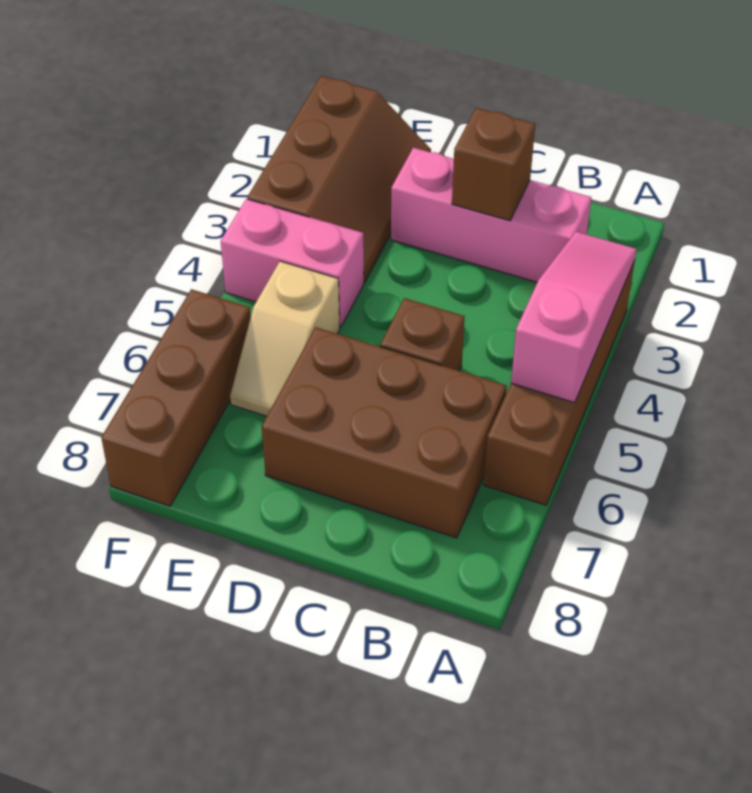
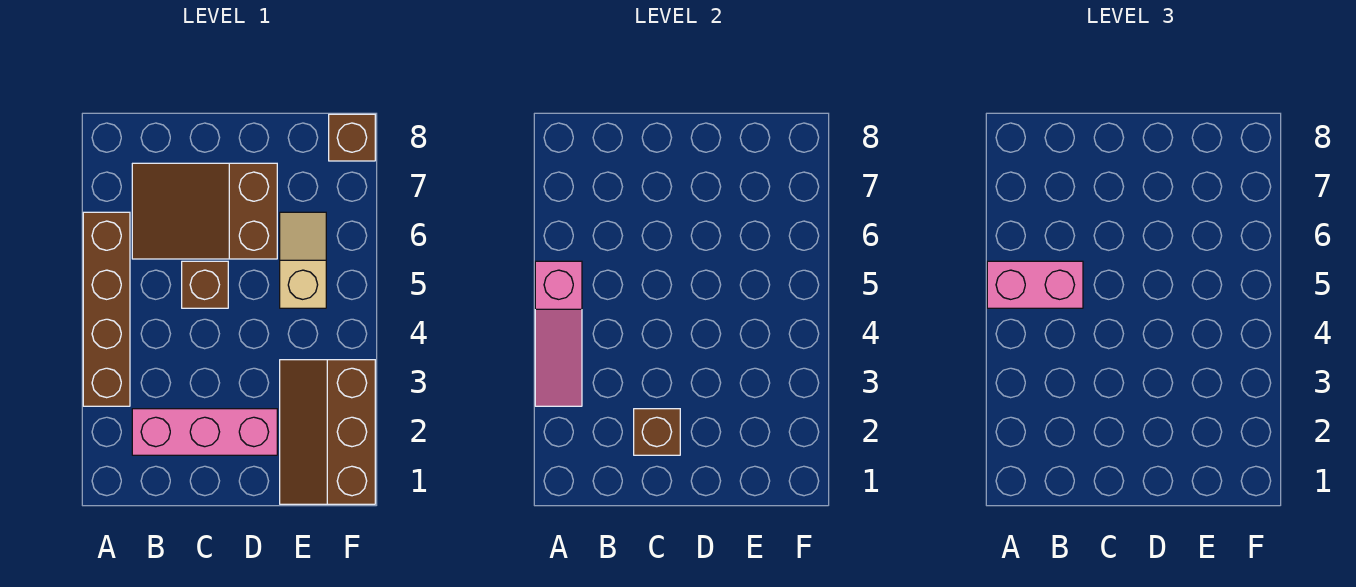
brown 2x3 brick [262,327,507,538] -> brown 2x3 slope [132,163,277,259]
pink 1x2 brick [221,199,364,328] -> pink 1x2 brick moved to [987,261,1083,308]
brown 1x3 brick [101,289,251,506] -> brown 1x1 brick [329,114,375,161]

